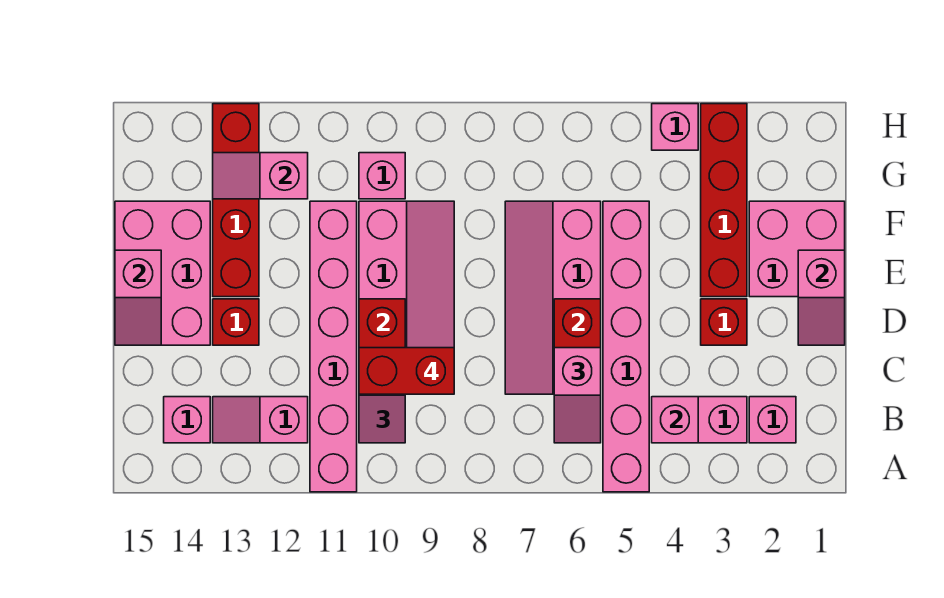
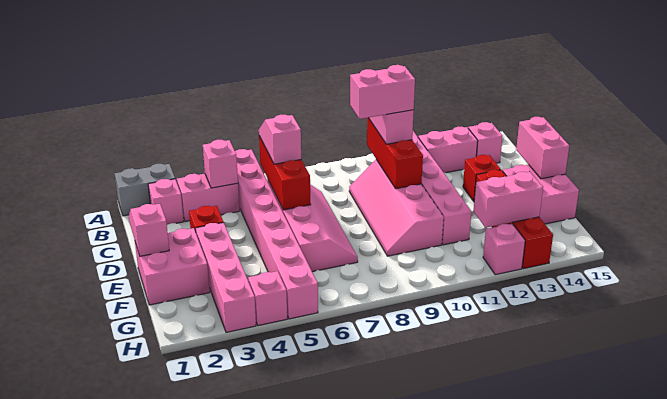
none -> grey 1x2 brick [115,164,175,216]
pink 1x6 brick [603,201,649,492] -> pink 1x8 brick [235,149,318,319]
pink 1x2 slope [213,397,308,443] -> pink 1x2 brick [418,127,478,173]
red 1x2 brick [359,348,454,394] -> pink 1x2 brick [350,65,415,119]
pink 2x3 brick [115,201,210,345] -> pink 2x2 brick [503,165,579,224]
pink 1x2 slope [115,250,161,345] -> pink 1x2 brick [516,117,569,179]
red 1x4 brick [701,104,747,297] -> pink 1x4 brick [195,223,256,332]
pink 1x1 brick [359,153,405,199] -> pink 1x1 brick moved to [483,224,525,275]
pink 1x2 slope [213,153,308,199] -> pink 1x2 brick [473,172,543,228]

